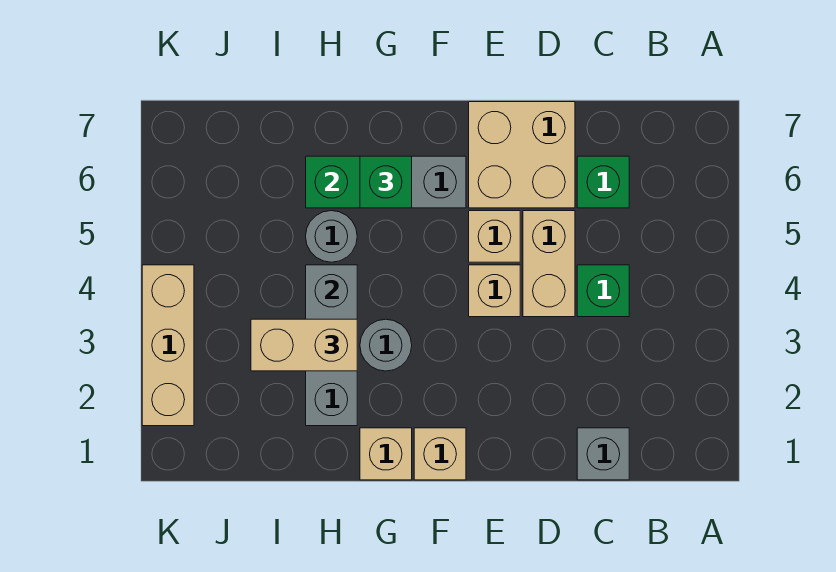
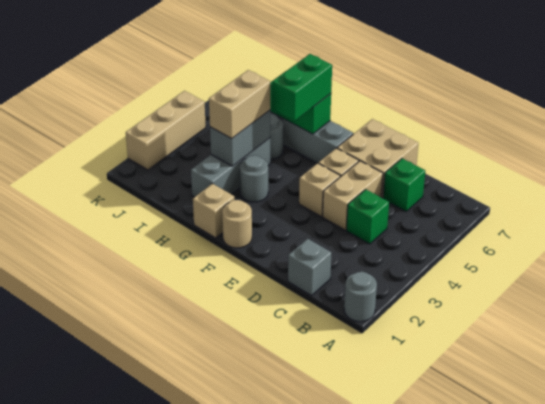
none -> grey 1x1 round brick [344,272,377,322]
tan 1x1 brick [414,428,466,480] -> tan 1x1 round brick [222,200,252,248]
green 1x1 brick [360,156,412,208] -> green 1x2 brick [272,54,332,121]
tan 1x2 brick [251,319,357,371] -> tan 1x2 brick turned to [209,70,270,139]

